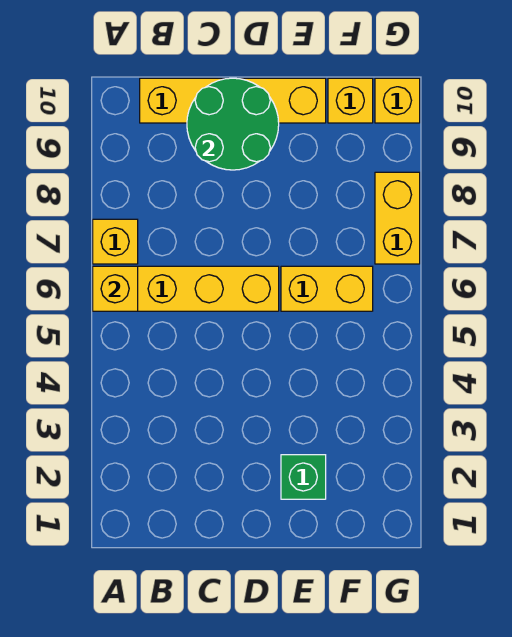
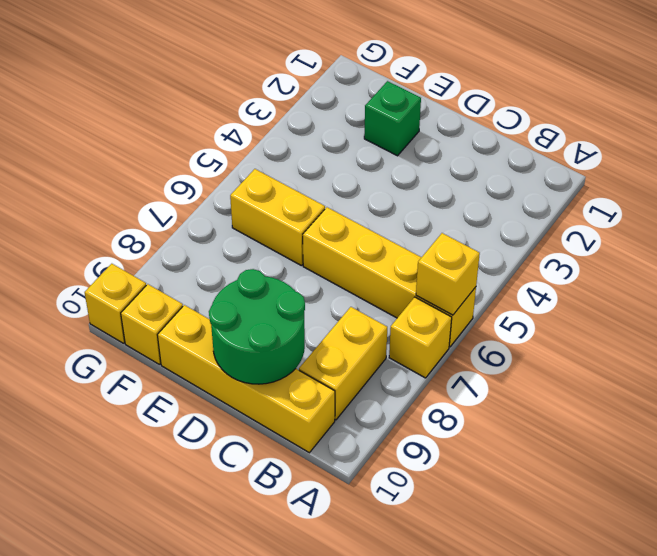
yellow 1x2 brick [375,172,420,264] -> yellow 1x2 brick moved to [299,307,387,420]

